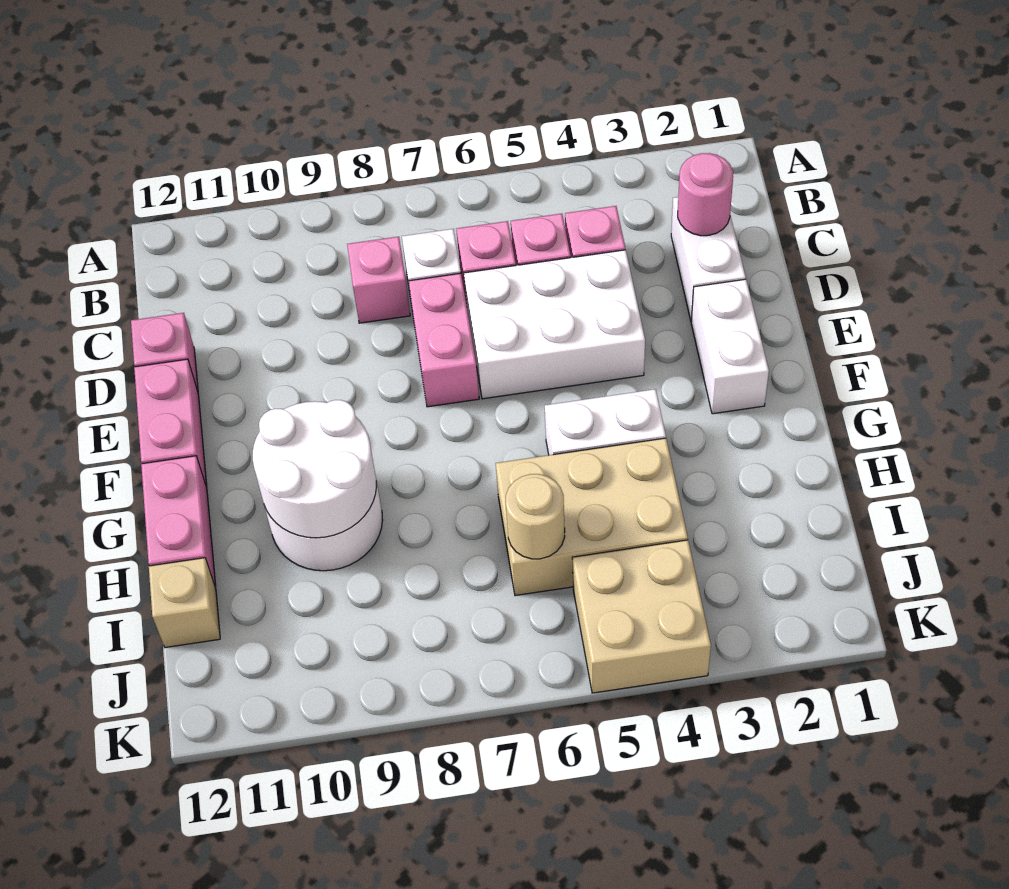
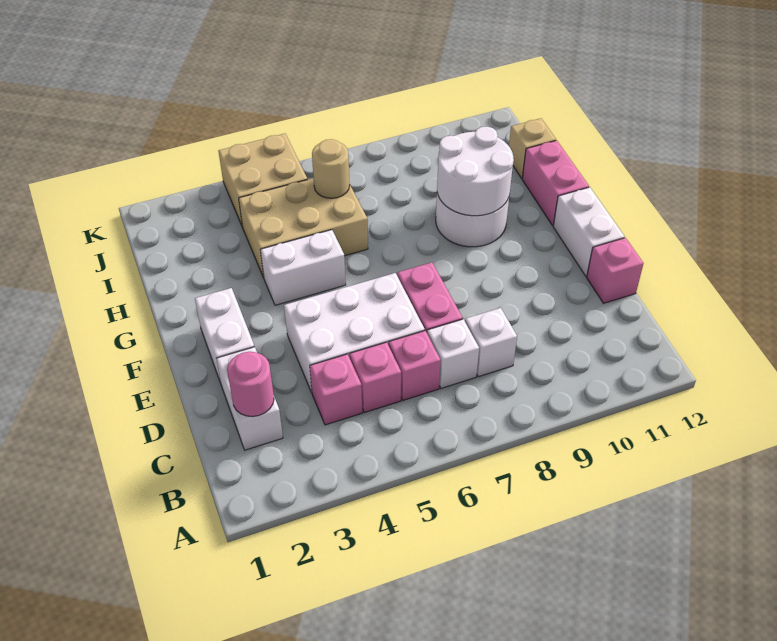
pink 1x1 brick [347,237,410,323] -> white 1x1 brick [465,308,517,377]
pink 1x2 brick [134,359,207,487] -> white 1x2 brick [553,187,625,276]

